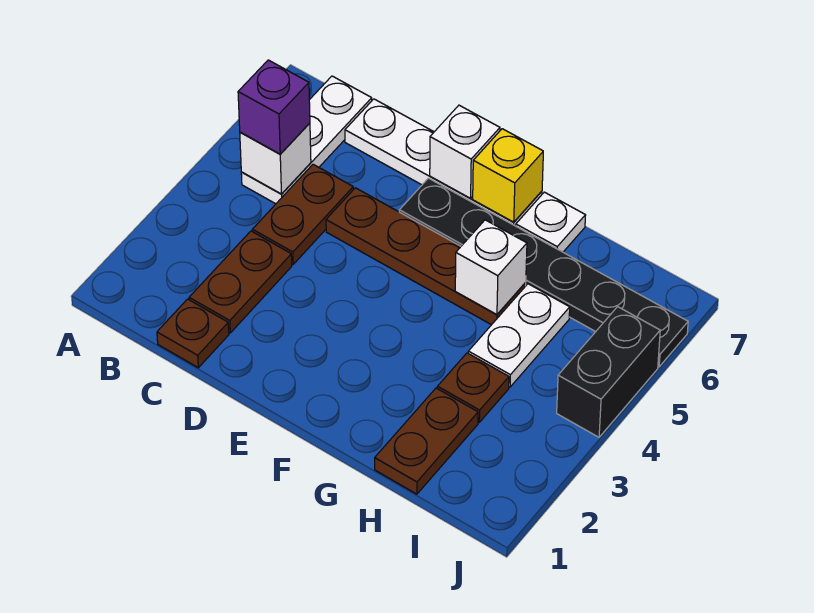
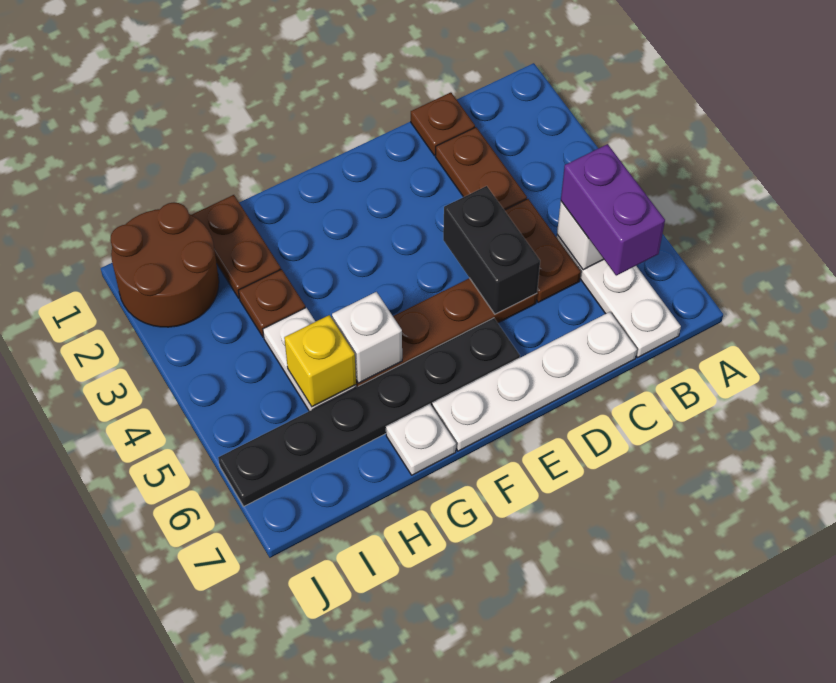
purple 1x1 brick [238,60,310,154] -> purple 1x2 brick [561,144,665,276]
white 1x1 brick [430,105,500,198] -> none
yellow 1x1 brick [473,129,543,222] -> yellow 1x1 brick moved to [284,315,356,407]
none -> brown 2x2 round brick [111,203,219,327]
black 1x2 brick [557,307,660,437] -> black 1x2 brick moved to [443,186,540,314]

